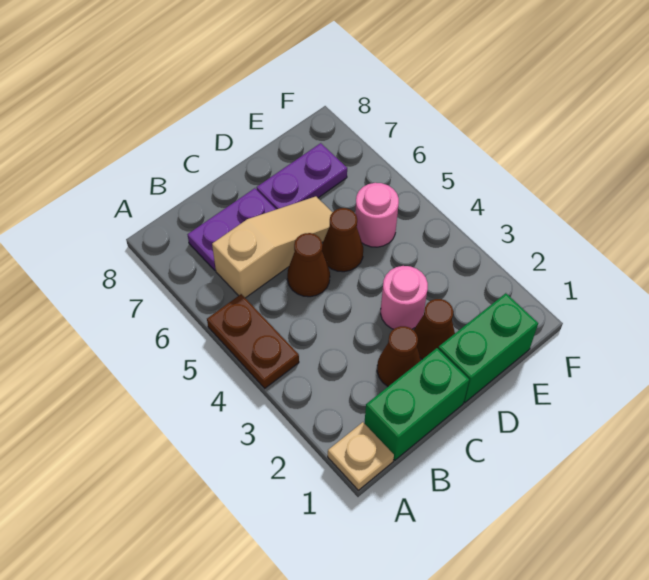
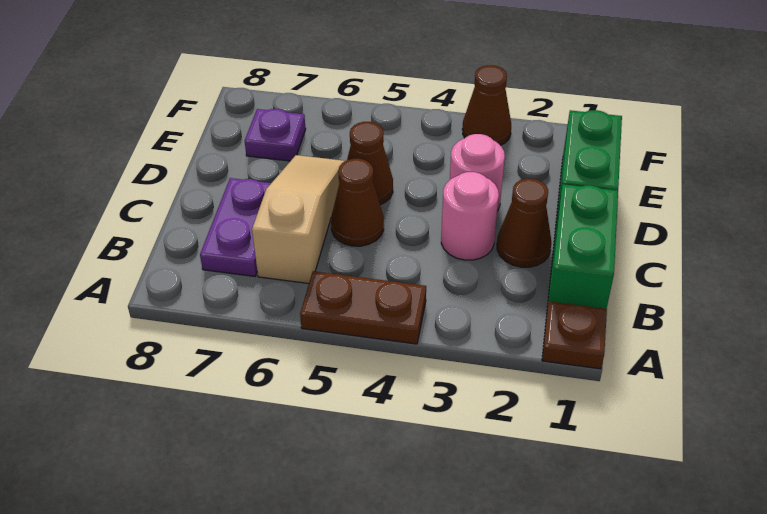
tan 1x1 plate [328,422,394,490] -> brown 1x1 plate [542,302,607,369]
brown 1x1 cone [414,299,455,359] -> brown 1x1 cone moved to [462,65,511,145]
purple 1x2 plate [257,143,347,209] -> purple 1x1 plate [245,109,306,161]
pink 1x1 round brick [355,183,399,247] -> pink 1x1 round brick moved to [441,172,499,260]

